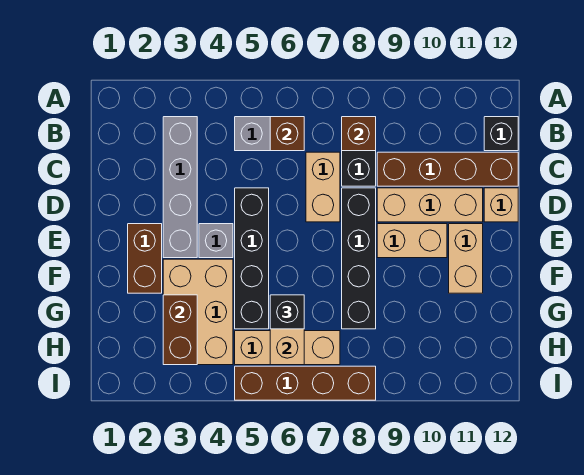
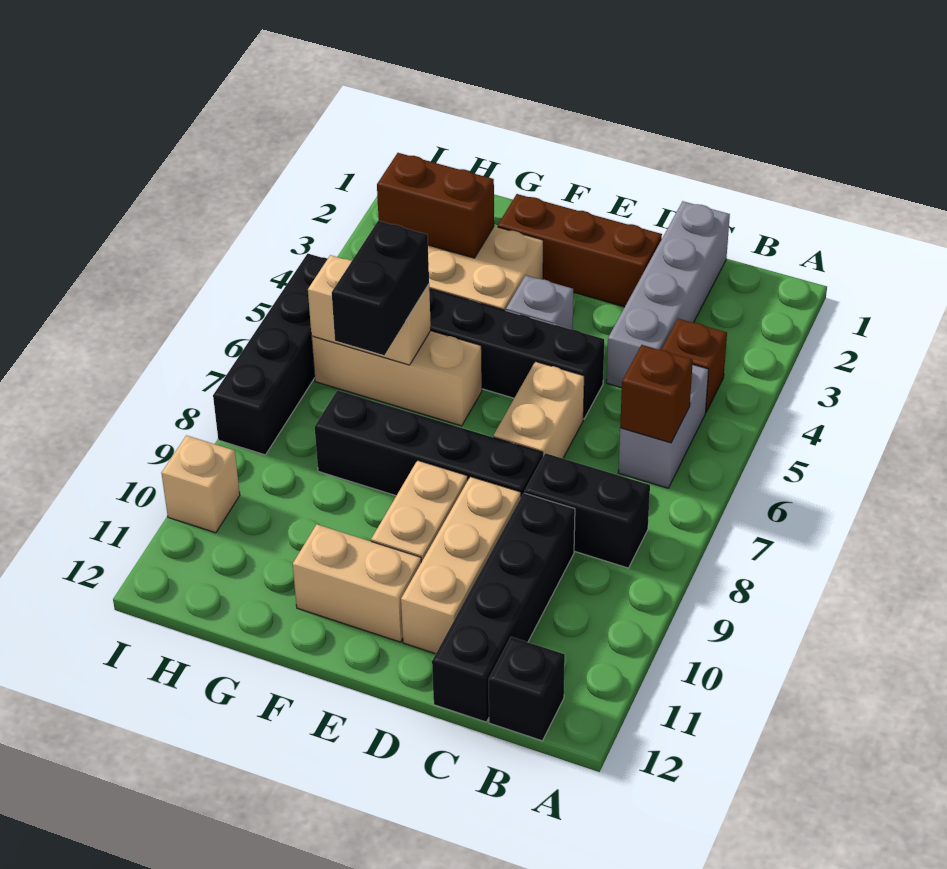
grey 1x4 brick [163,117,197,258] -> grey 1x4 brick turned to [606,201,730,388]
brown 1x1 brick [342,117,376,151] -> brown 1x1 brick moved to [662,319,727,412]
tan 1x2 brick [306,152,340,222] -> tan 1x2 brick turned to [493,362,584,458]
brown 1x4 brick [377,152,518,186] -> black 1x4 brick [432,493,575,722]
tan 1x1 brick [484,188,518,222] -> tan 1x1 brick moved to [162,435,240,533]
brown 1x2 brick [128,224,162,293] -> brown 1x3 brick [498,194,662,307]
black 1x1 brick [270,295,304,329] -> black 1x2 brick [332,221,429,355]
tan 1x3 brick [235,331,340,365] -> tan 1x3 brick turned to [312,331,482,426]
brown 1x4 brick [235,366,376,400] -> black 1x4 brick [213,254,328,455]

